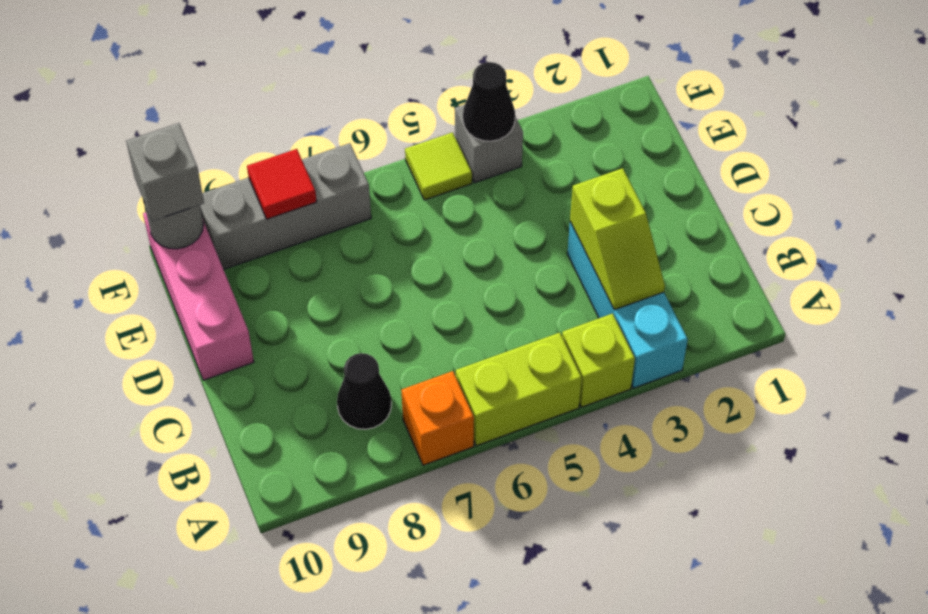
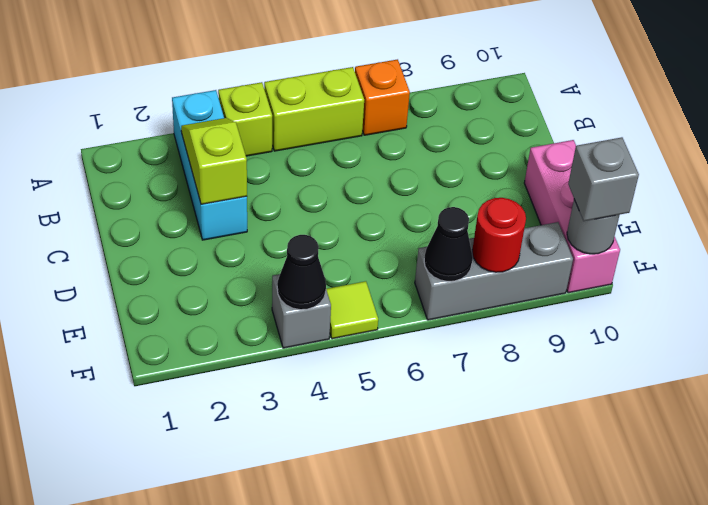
black 1x1 cone [337,353,391,429] -> black 1x1 cone moved to [424,207,473,281]
red 1x1 tile [247,149,317,219] -> red 1x1 round brick [472,198,526,272]

